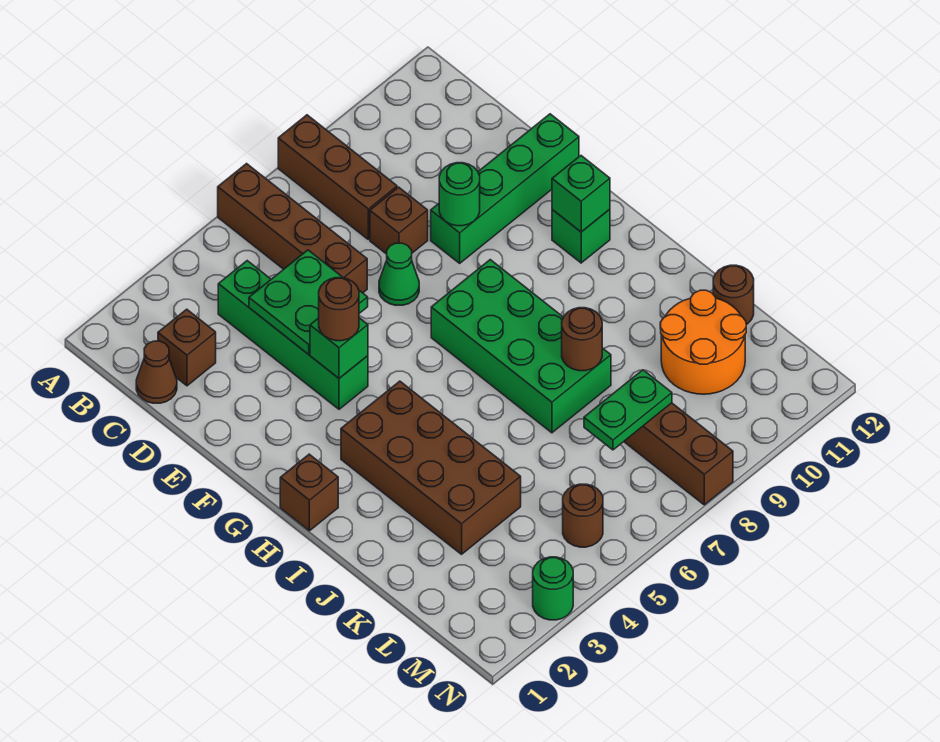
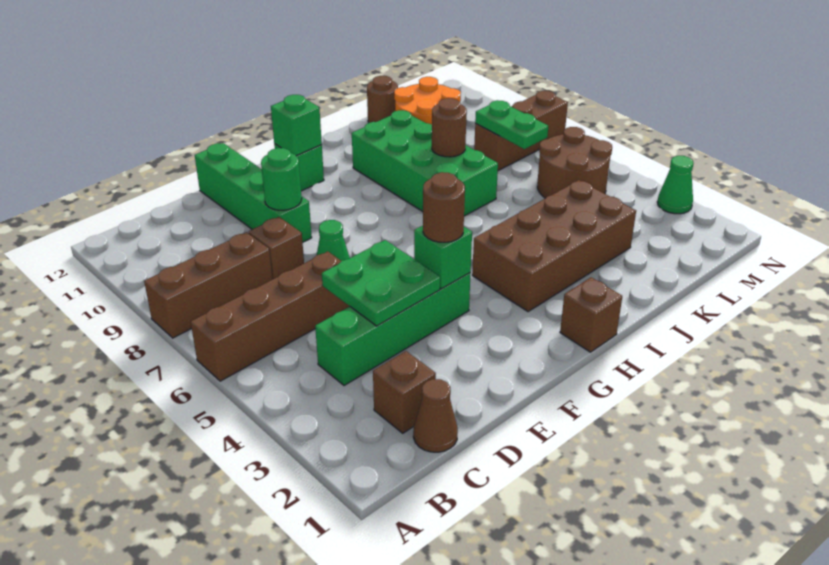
green 2x4 brick [431,260,611,433] -> green 2x4 brick turned to [352,110,498,216]
brown 1x1 round brick [563,484,603,547] -> brown 2x2 round brick [537,127,612,198]
green 1x1 round brick [533,557,573,620] -> green 1x1 cone [657,156,693,214]

